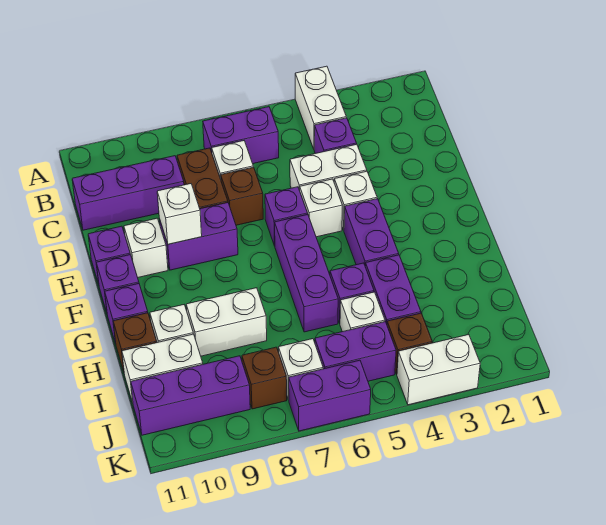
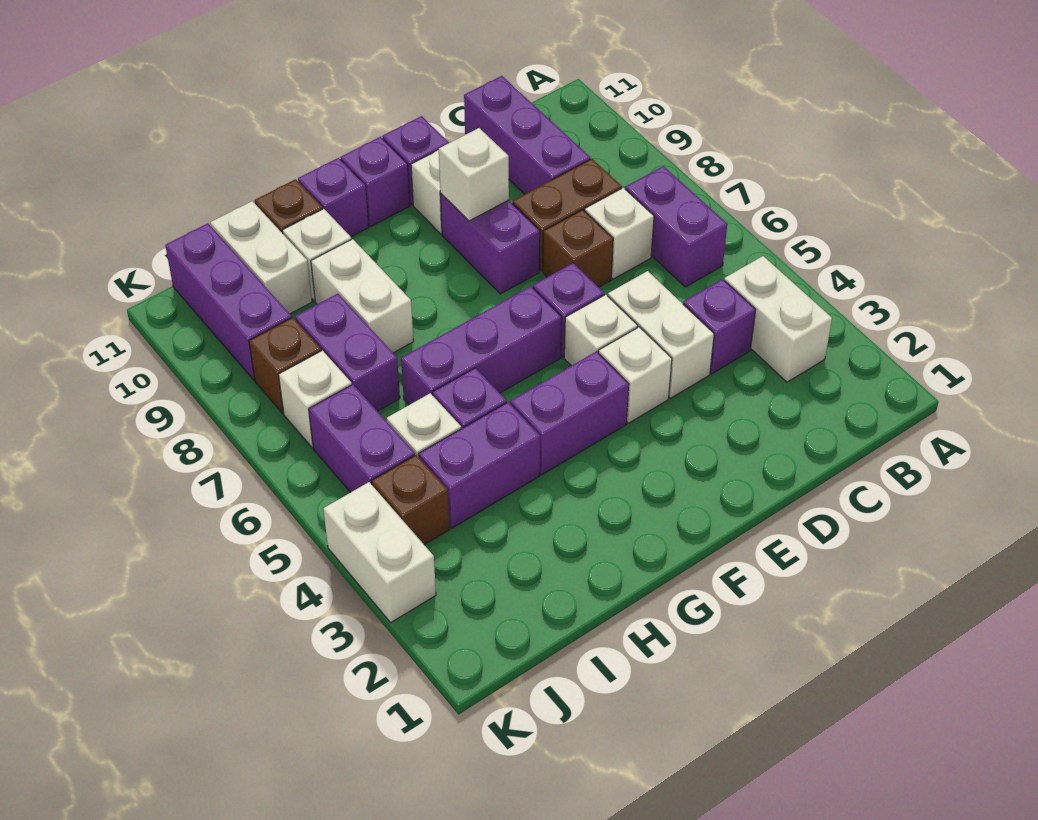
white 1x2 brick [295,66,346,149] -> white 1x2 brick turned to [724,256,832,382]
purple 1x2 brick [289,360,371,431] -> purple 1x2 brick moved to [295,294,400,411]

